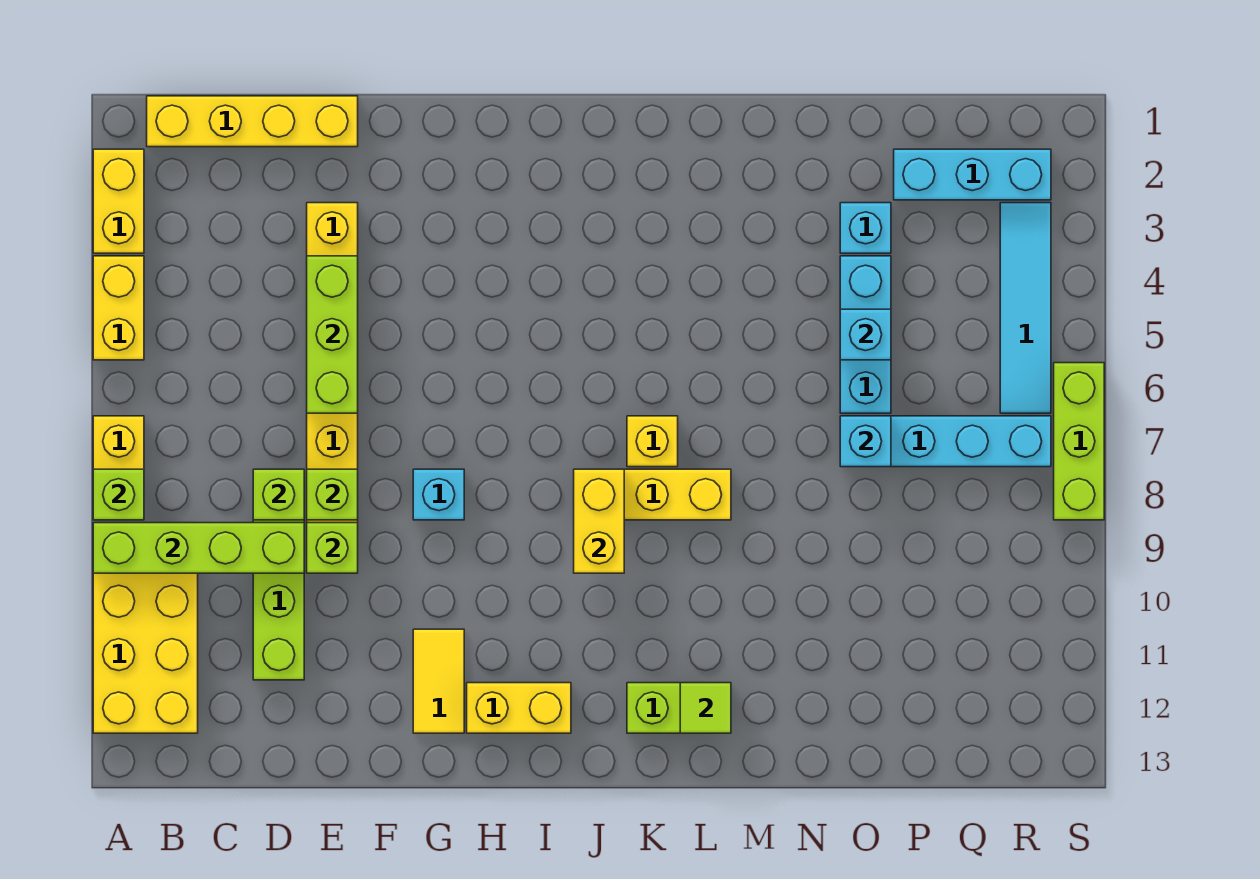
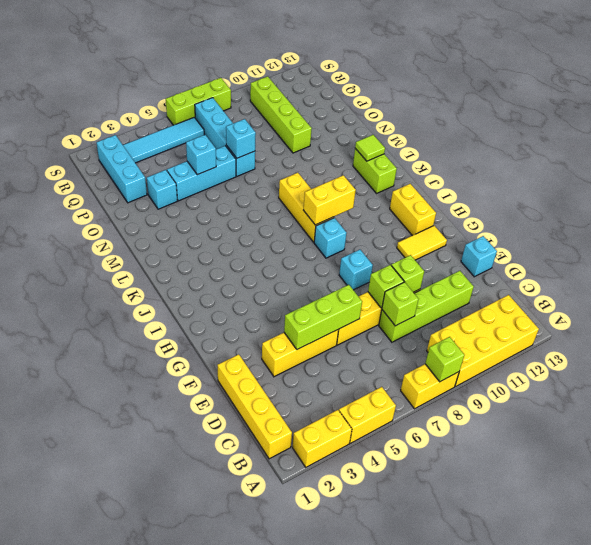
lime 1x4 brick [93,523,304,573] -> lime 1x4 brick moved to [250,76,312,153]
none -> cyan 1x1 brick [461,236,497,277]
none -> cyan 1x1 brick [314,218,346,258]
yellow 1x1 brick [627,416,678,467] -> none

